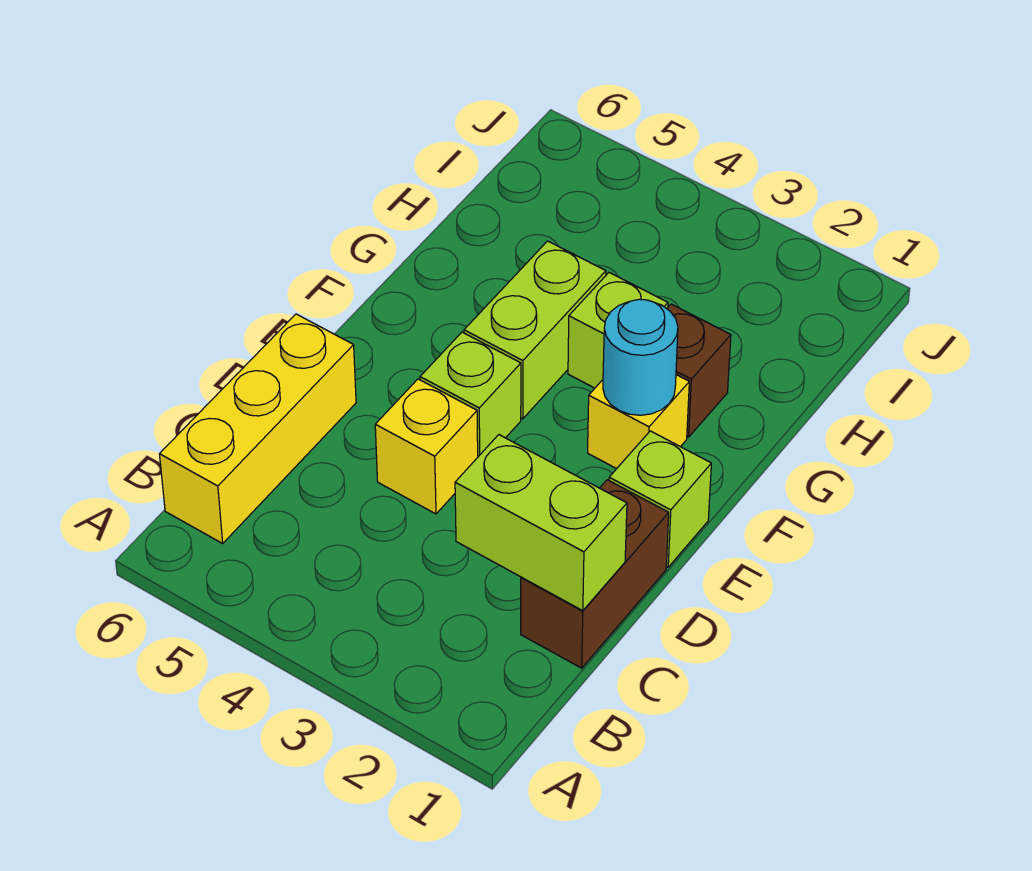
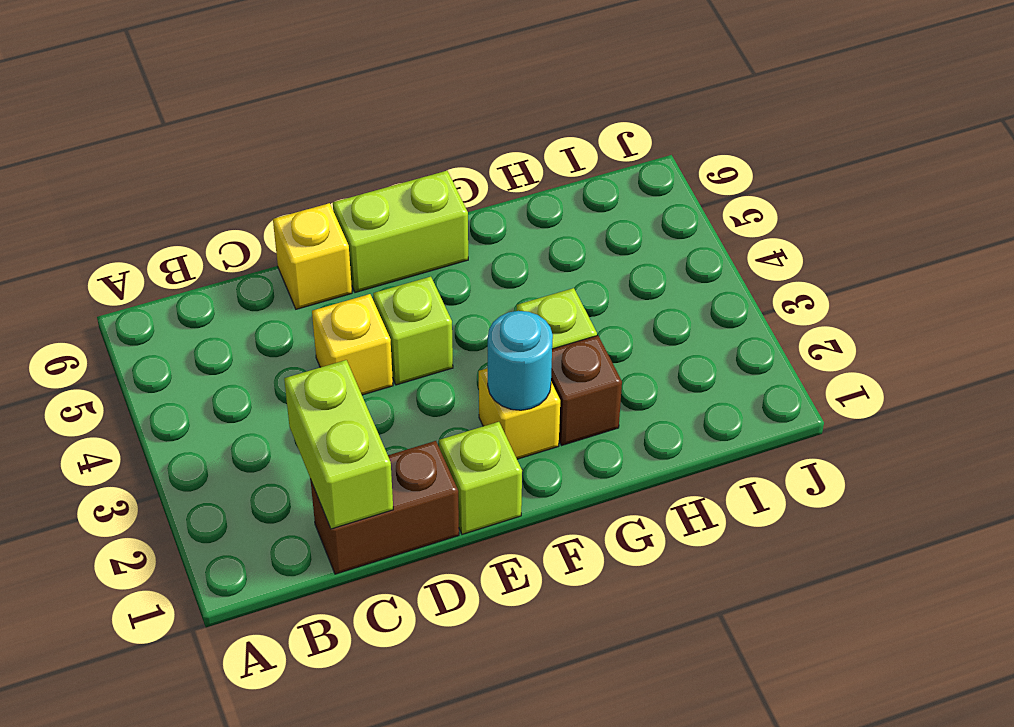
yellow 1x3 brick [160,314,356,543] -> yellow 1x1 brick [273,203,352,309]
lime 1x2 brick [464,241,606,419] -> lime 1x2 brick moved to [333,171,468,292]

